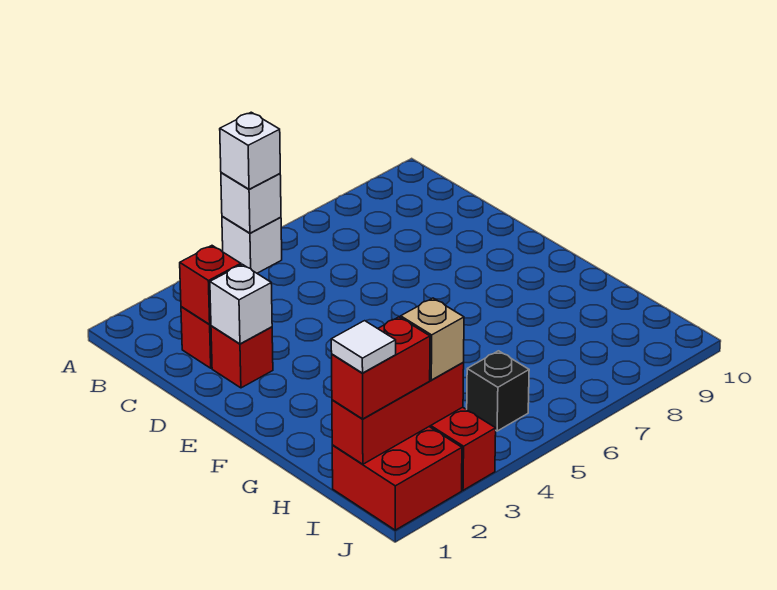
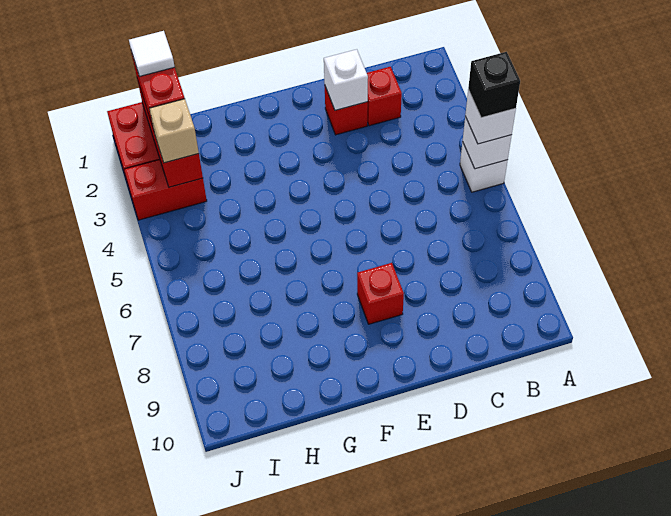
red 1x1 brick [180,246,241,324] -> red 1x1 brick moved to [357,263,404,324]
black 1x1 brick [467,351,529,431] -> black 1x1 brick moved to [468,52,520,118]

